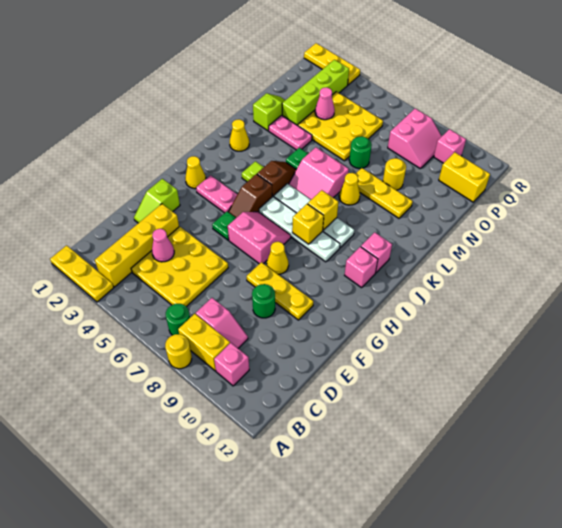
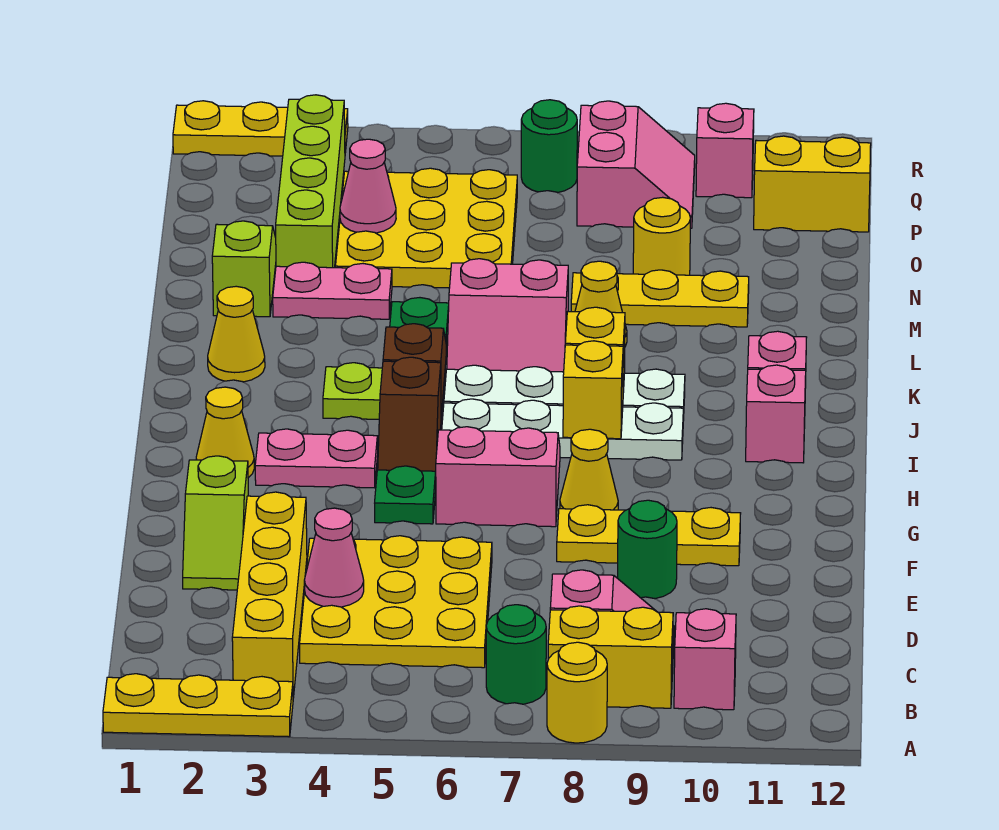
green 1x1 round brick [349,136,372,169] -> green 1x1 round brick moved to [521,100,577,193]

